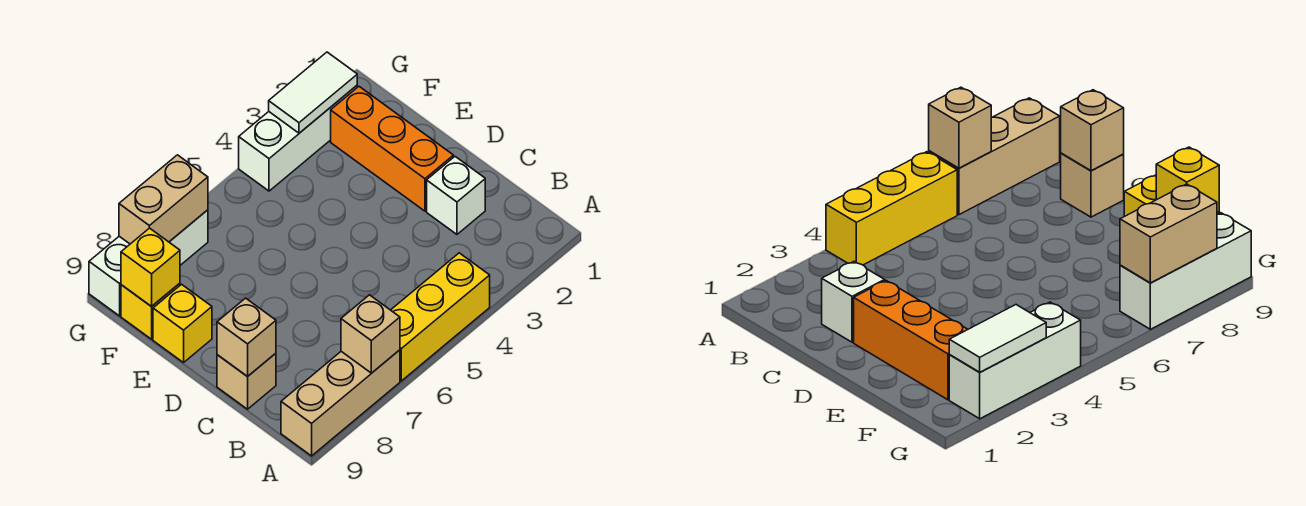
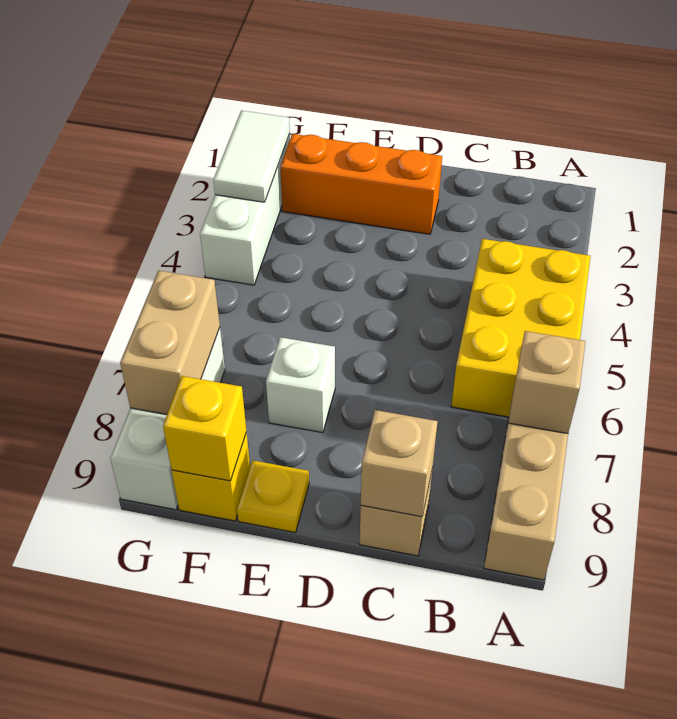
yellow 1x3 brick [391,253,490,381] -> yellow 2x3 brick [451,239,591,417]
white 1x1 brick [427,157,485,234] -> white 1x1 brick moved to [266,337,335,433]
yellow 1x1 brick [153,284,212,363] -> yellow 1x1 plate [237,460,309,533]

